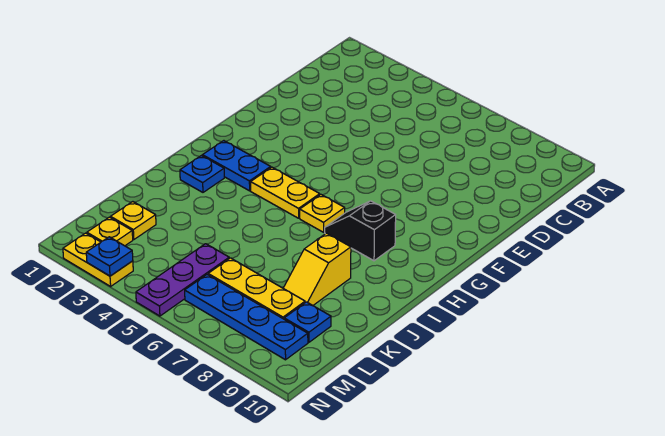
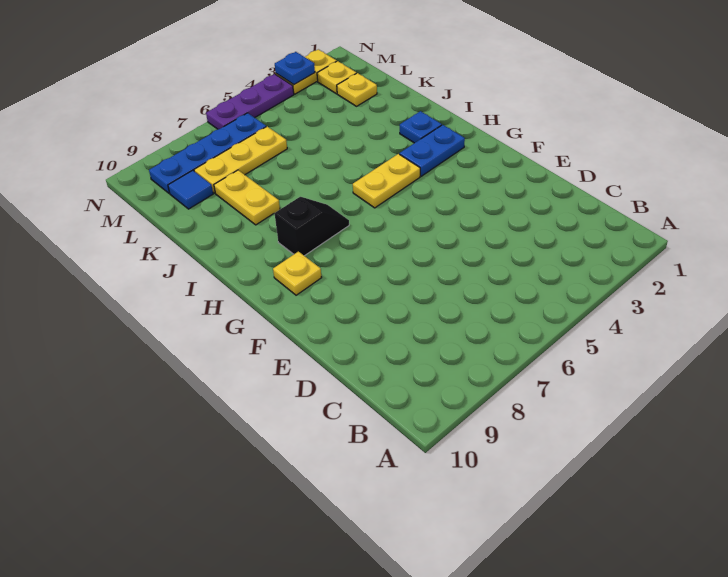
yellow 1x1 plate [300,195,345,232] -> yellow 1x1 plate moved to [273,251,322,295]
yellow 1x2 slope [283,233,351,306] -> yellow 1x2 plate [214,170,280,225]
purple 1x3 plate [136,244,229,316] -> purple 1x3 plate turned to [206,74,294,129]
blue 1x1 plate [284,302,331,342] -> blue 1x1 tile [168,170,213,209]

